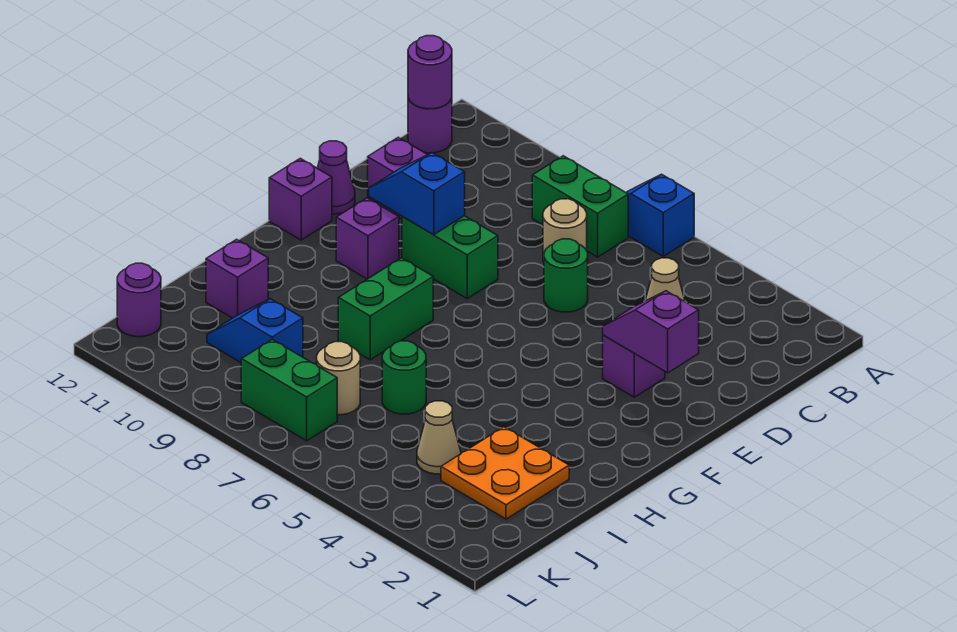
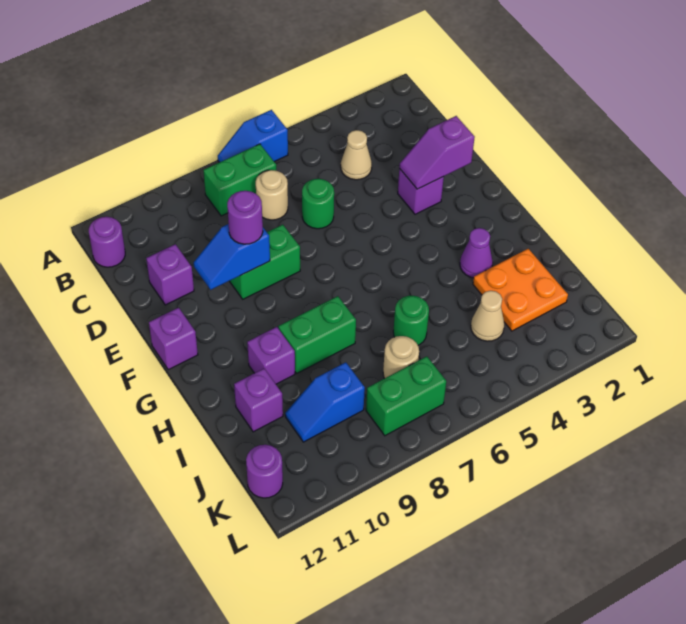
purple 1x1 round brick [408,36,452,109] -> purple 1x1 round brick moved to [227,191,263,244]
purple 1x1 cone [317,141,355,214] -> purple 1x1 cone moved to [460,228,493,278]
purple 1x1 brick [336,198,399,279] -> purple 1x1 brick moved to [247,327,295,384]
green 1x2 brick [338,258,433,360] -> green 1x2 brick turned to [278,296,356,373]

